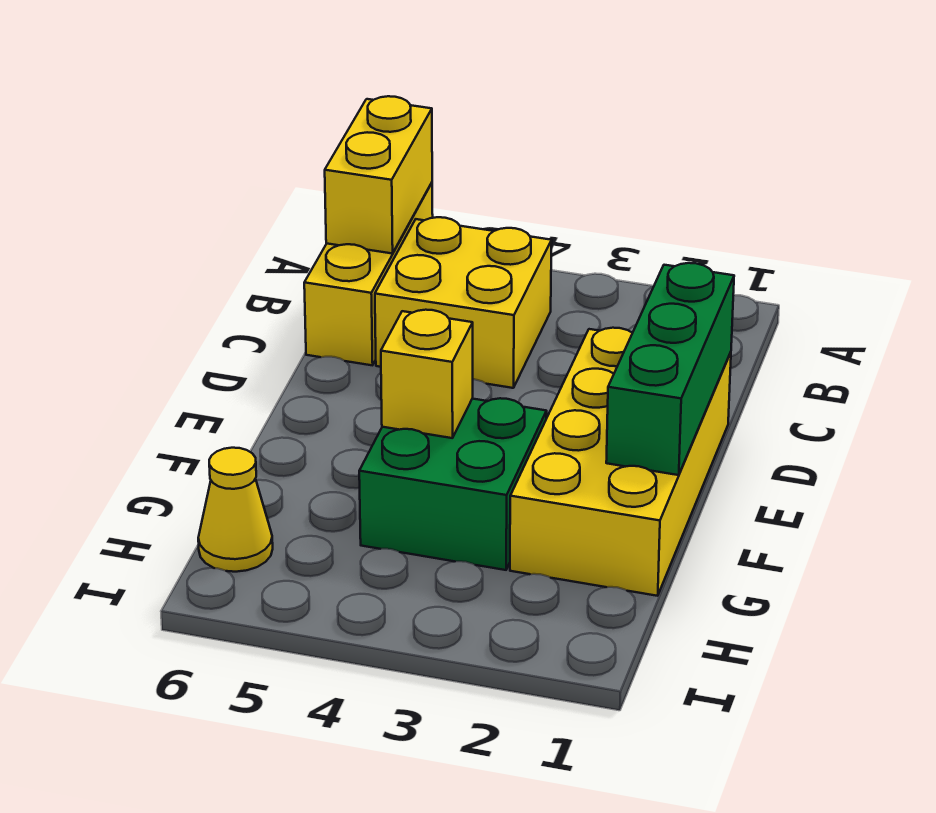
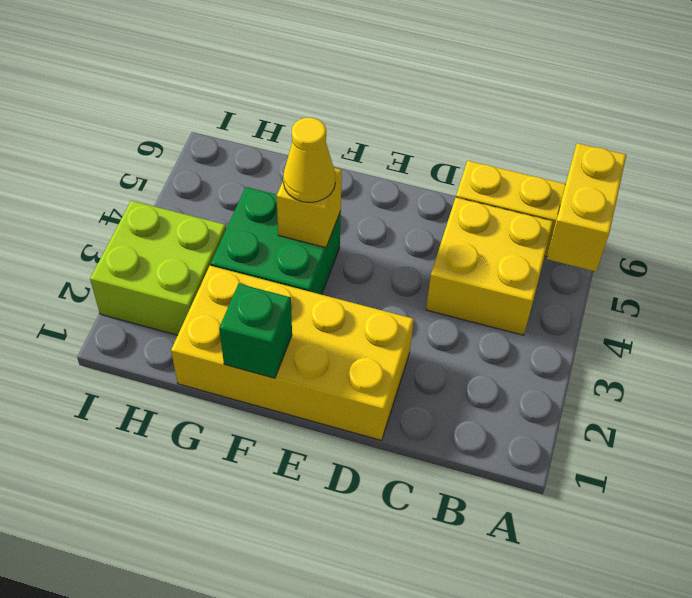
yellow 1x2 brick [325,96,432,254] -> yellow 1x2 brick turned to [547,143,626,271]
green 1x3 brick [606,263,734,475] -> green 1x1 brick [219,284,292,378]
none -> lime 2x2 brick [90,201,226,335]
yellow 1x1 cone [198,448,273,572] -> yellow 1x1 cone moved to [283,118,336,203]

